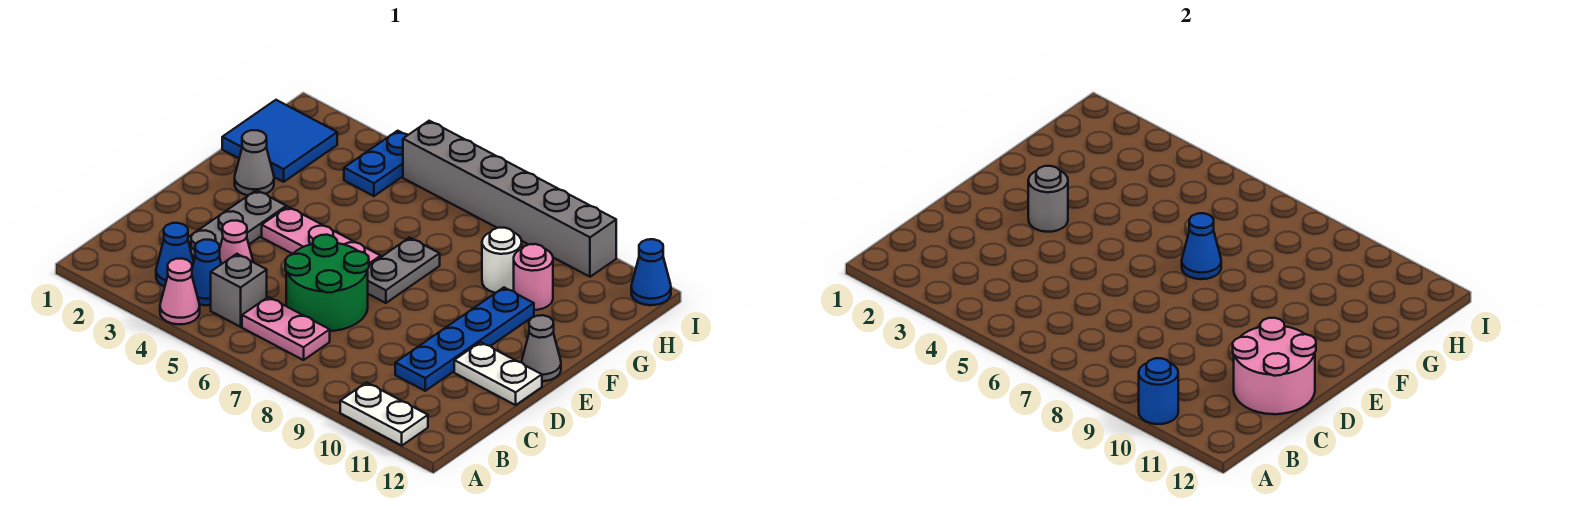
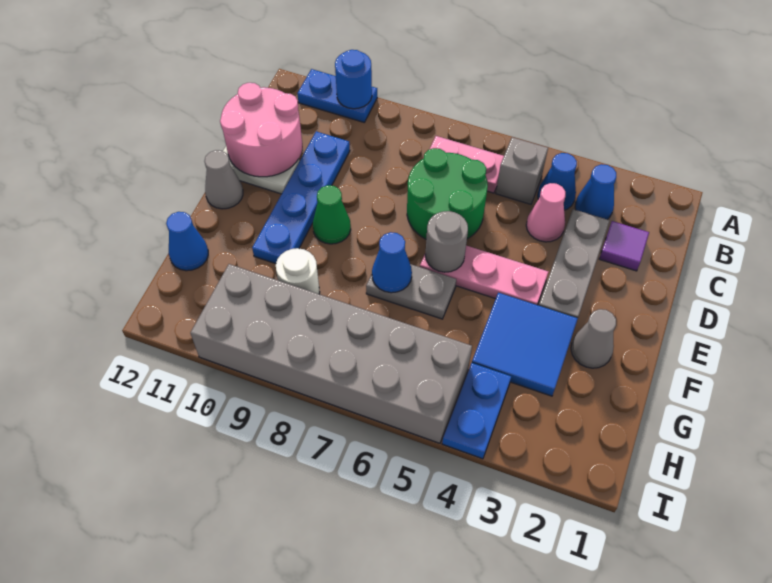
pink 1x1 cone [160,259,200,324] -> none
white 1x2 plate [340,382,428,445] -> blue 1x2 plate [297,69,377,122]
none -> purple 1x1 tile [599,221,649,271]
grey 1x1 round brick [1028,166,1068,232] -> grey 1x1 round brick moved to [425,211,468,272]
grey 1x2 plate [368,238,440,303] -> grey 1x2 plate turned to [366,264,456,319]
none -> green 1x1 cone [313,185,351,244]
blue 2x2 tile [222,100,337,182] -> blue 2x2 tile moved to [472,293,578,396]
pink 1x1 round brick [514,244,553,310] -> none
grey 1x6 brick [403,121,616,277] -> grey 2x6 brick [191,264,472,443]
blue 1x1 cone [631,239,671,305] -> blue 1x1 cone moved to [166,212,208,271]

